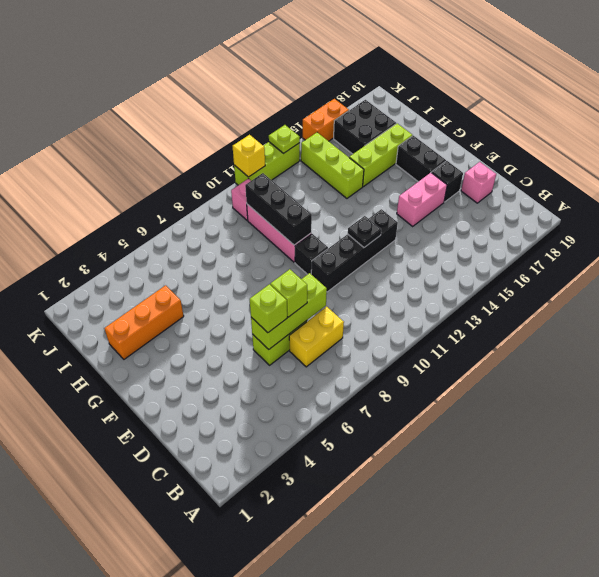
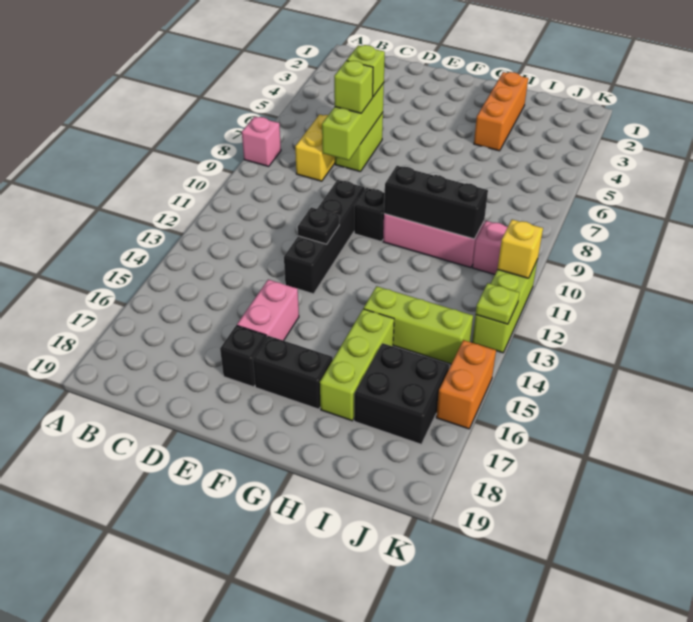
pink 1x1 brick [461,162,496,203] -> pink 1x1 brick moved to [242,117,281,166]

